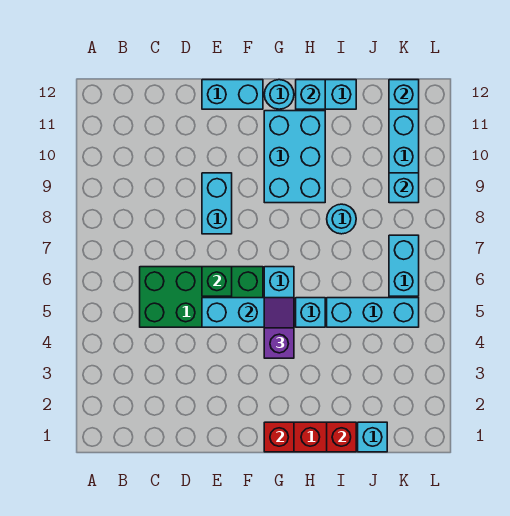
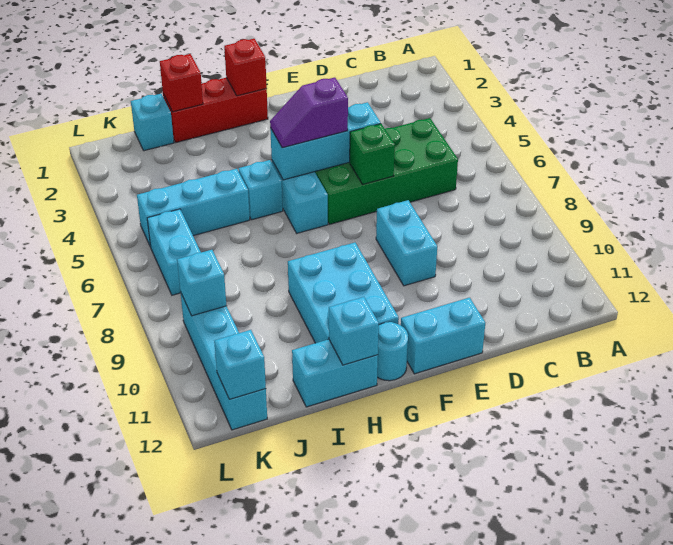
purple 1x2 slope [264,298,294,358] -> purple 1x2 slope turned to [270,77,348,148]
cyan 1x1 round brick [327,204,356,234] -> none

